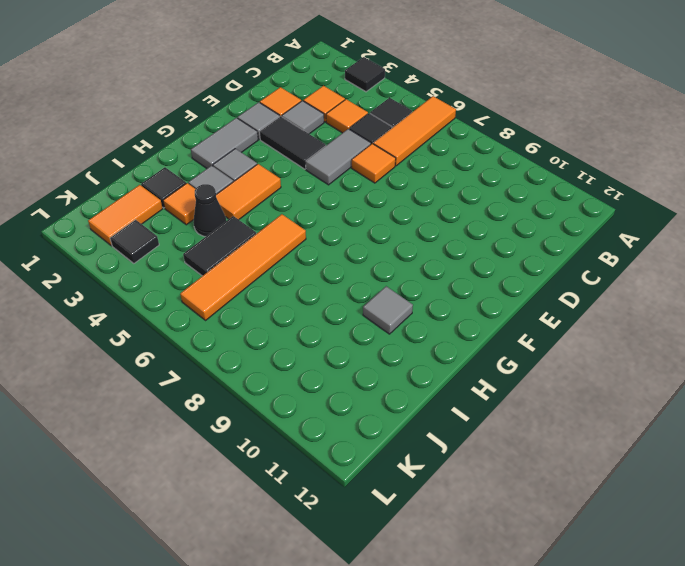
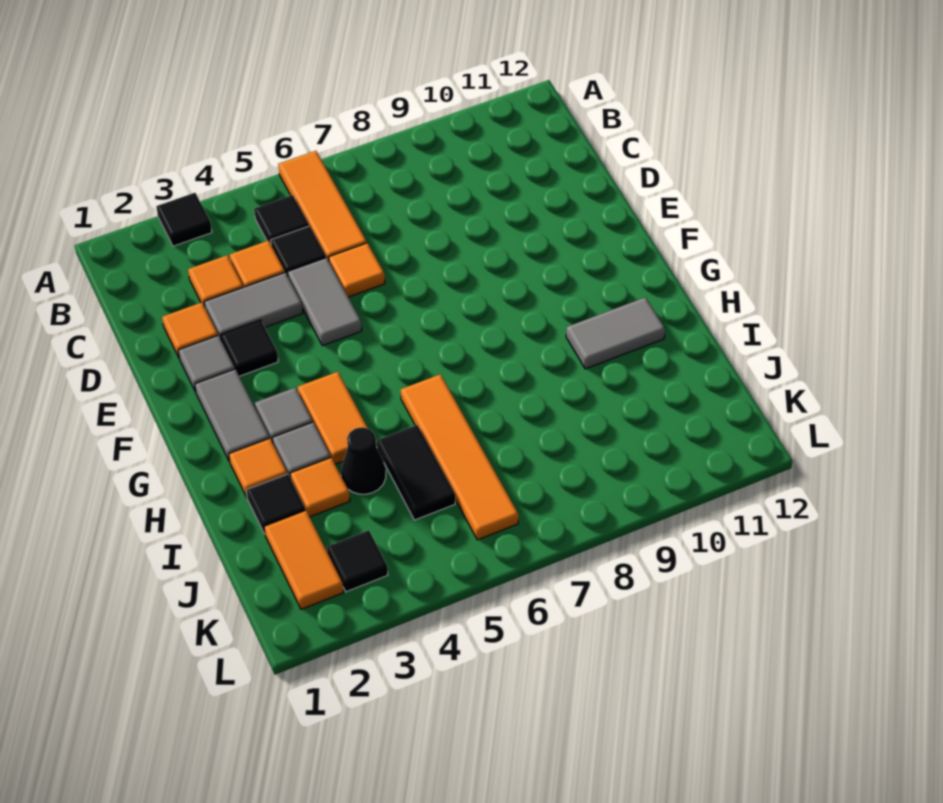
grey 1x1 tile [282,101,324,134] -> grey 1x2 tile [204,272,303,341]
black 1x2 tile [260,116,326,169] -> black 1x1 tile [221,320,278,376]
none -> orange 1x1 tile [229,438,287,497]
grey 1x1 tile [363,286,413,334] -> grey 1x2 tile [566,297,665,369]

